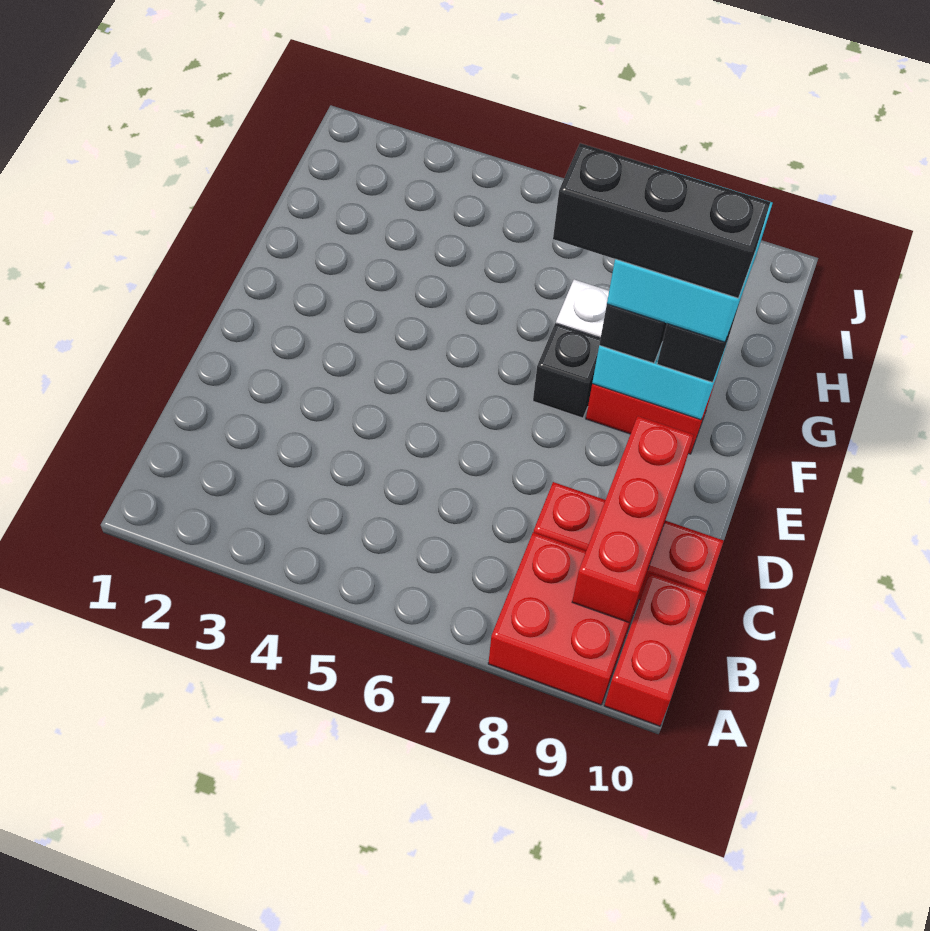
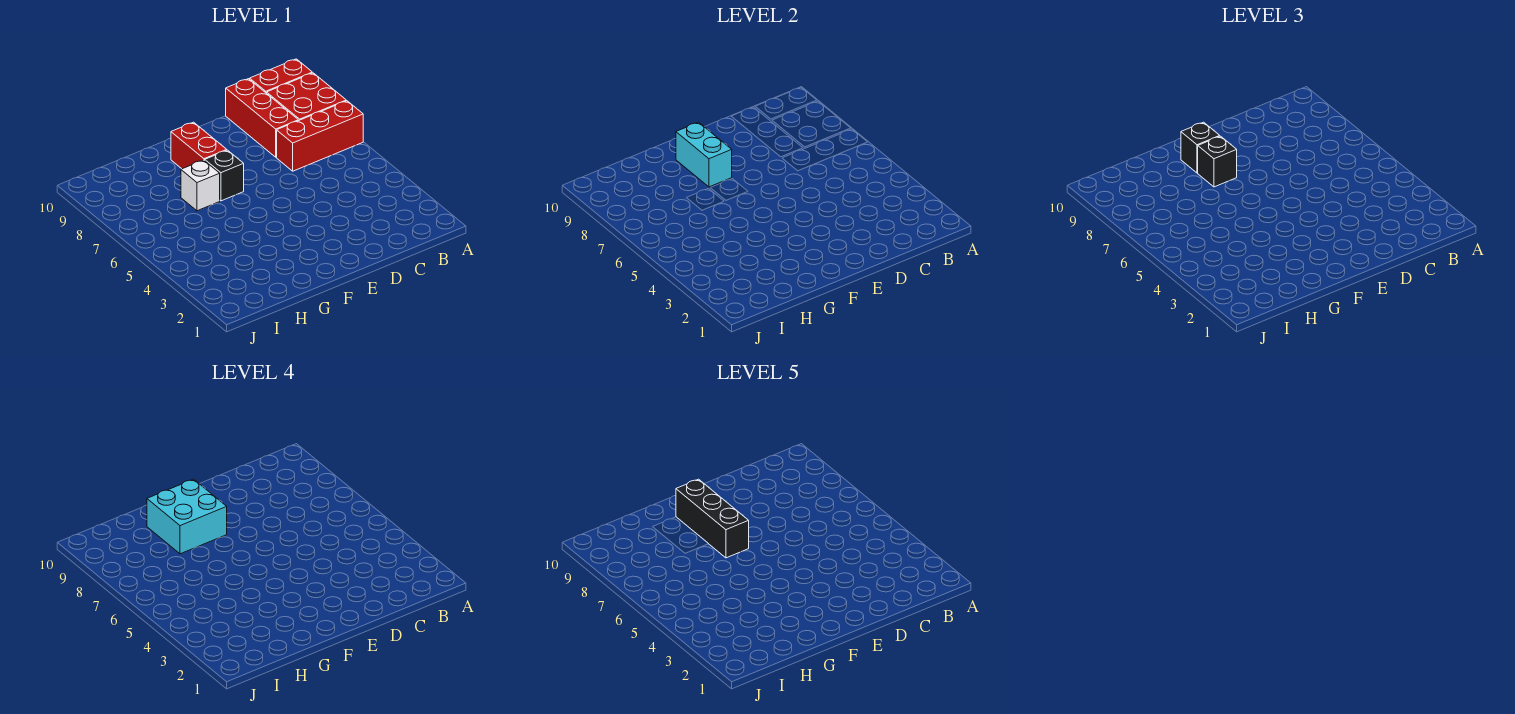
red 1x3 brick [572,416,694,622] -> red 1x3 brick moved to [277,101,363,171]

